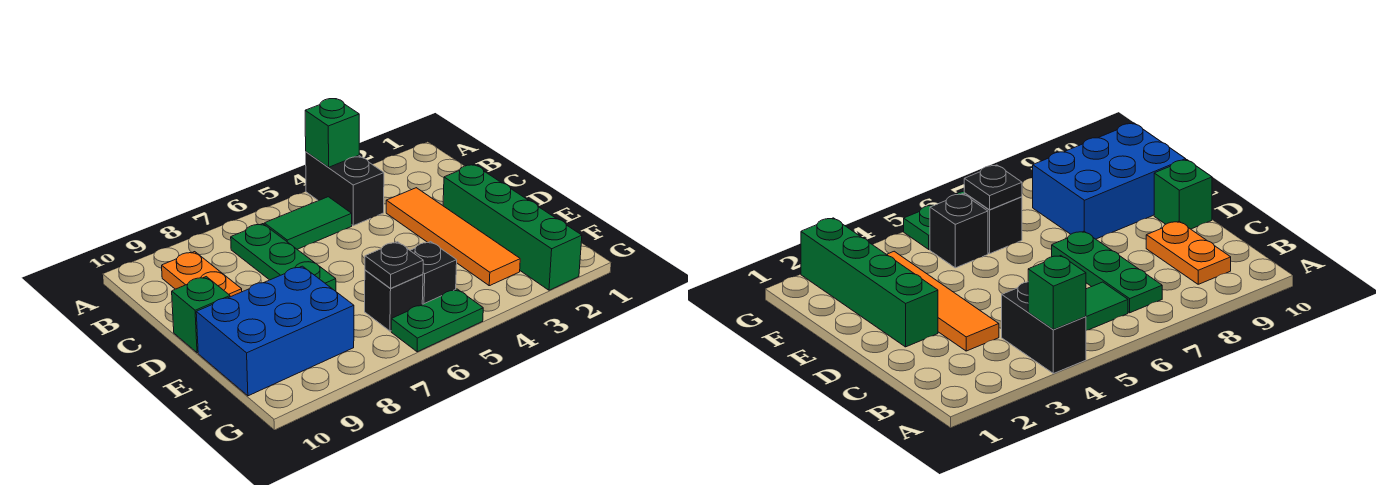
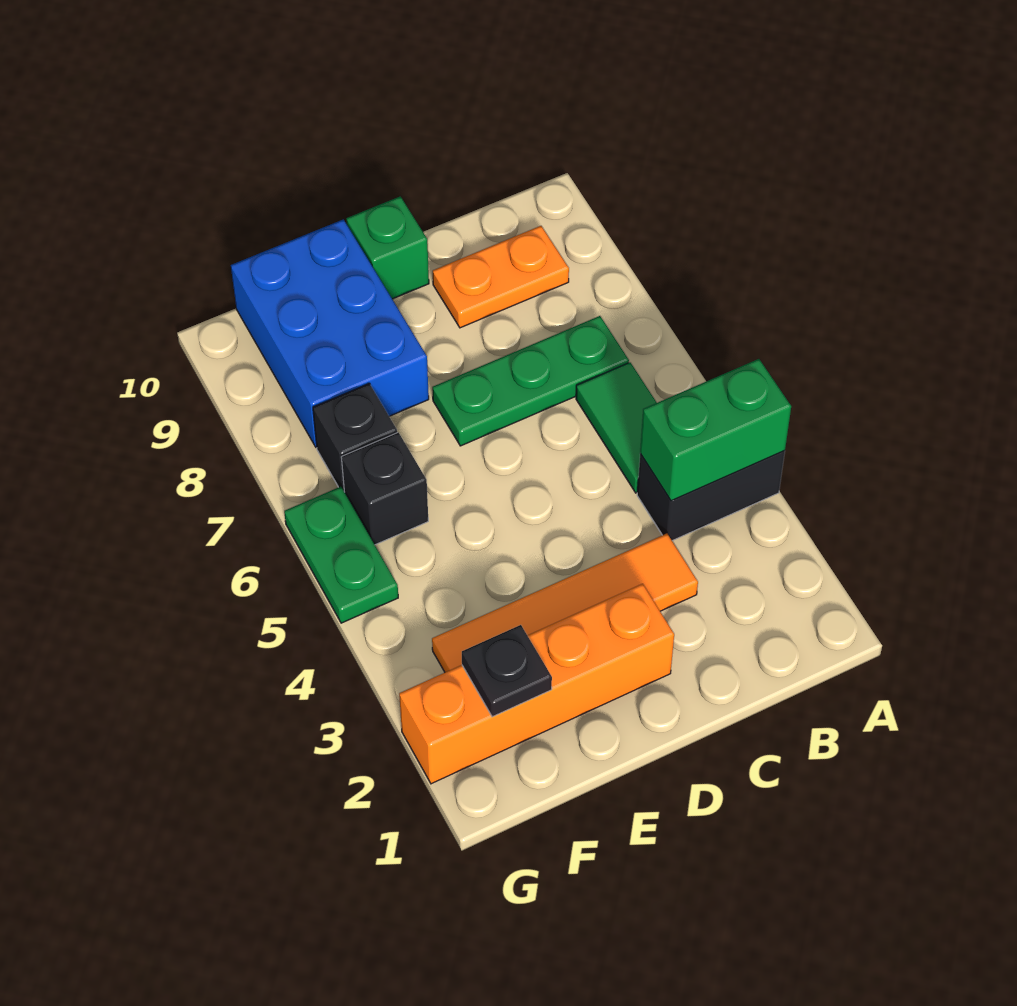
green 1x1 brick [305,99,359,167] -> green 1x2 brick [640,359,791,501]
green 1x4 brick [443,165,582,290] -> orange 1x4 brick [399,584,674,784]
black 1x1 brick [410,242,457,304] -> black 1x1 brick moved to [313,384,397,491]
black 1x1 plate [365,242,423,288] -> black 1x1 plate moved to [462,625,552,717]

